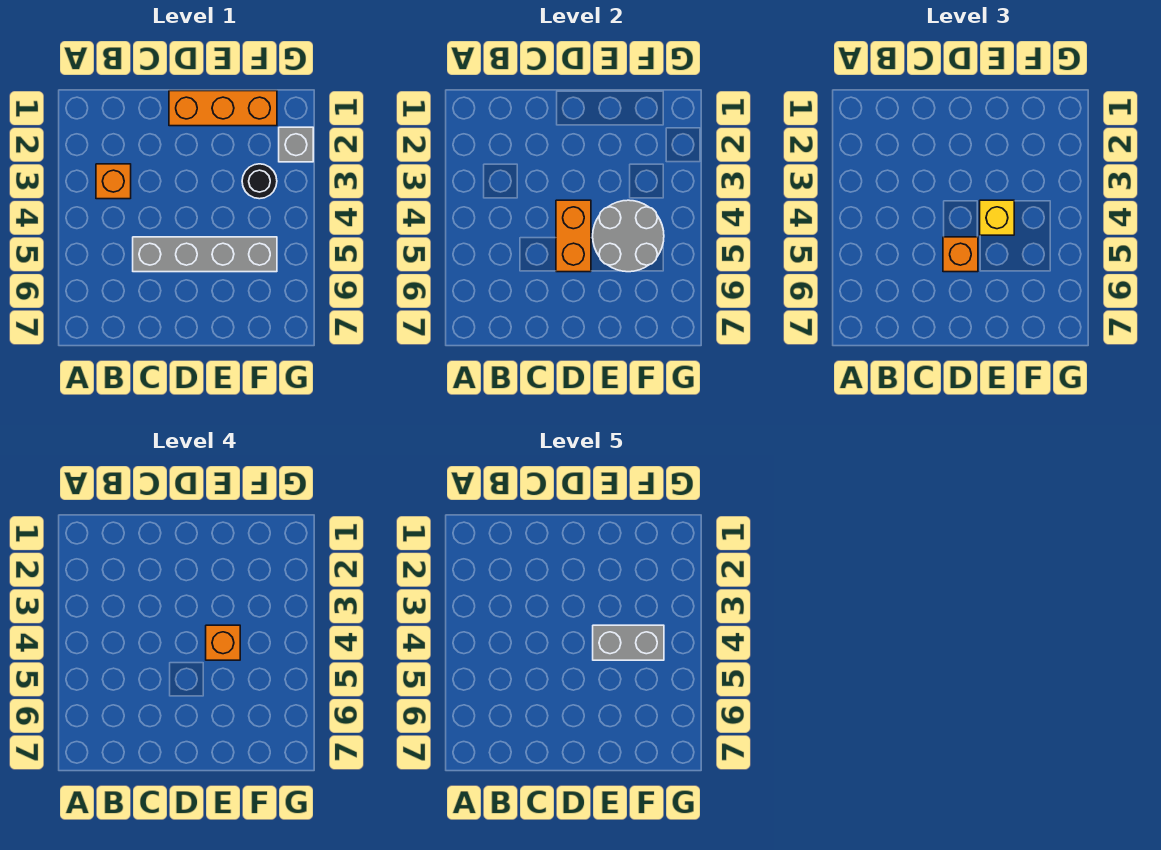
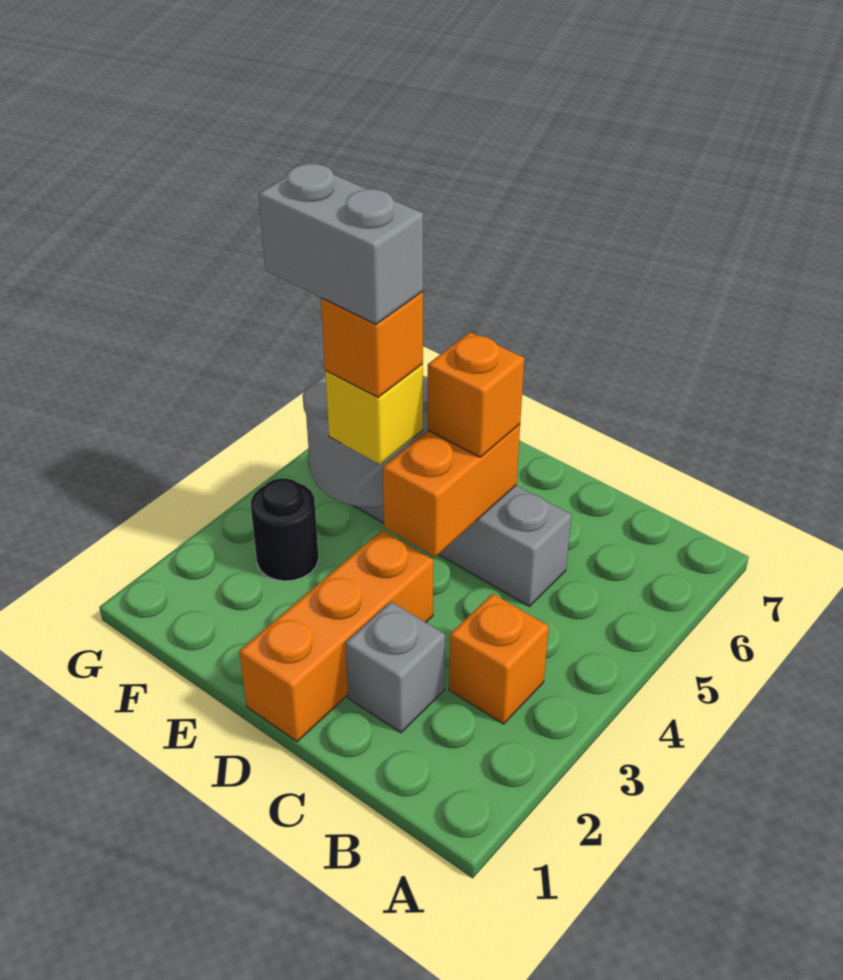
orange 1x3 brick [169,91,277,126] -> orange 1x3 brick turned to [239,530,433,742]
grey 1x1 brick [279,127,313,162] -> grey 1x1 brick moved to [345,602,445,733]

